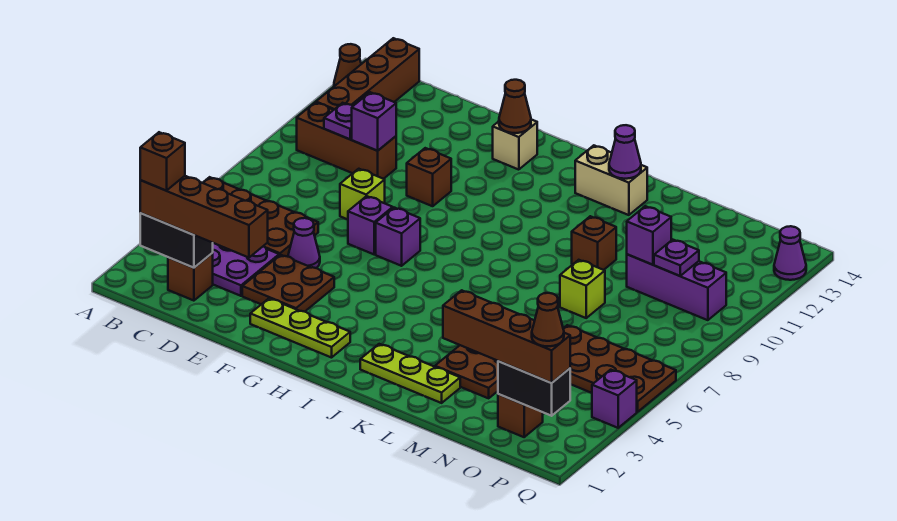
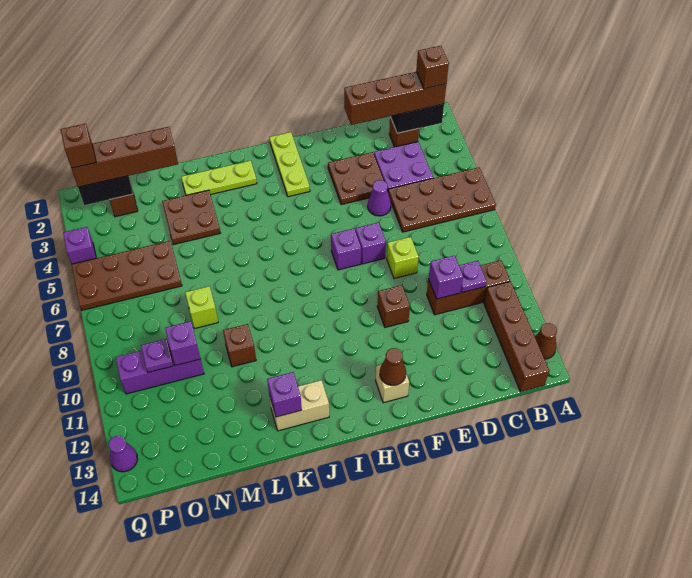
lime 1x3 plate [250,298,350,358] -> lime 1x3 plate turned to [269,132,310,197]
purple 1x1 cone [609,125,641,179] -> purple 1x1 brick [267,372,302,417]
brown 1x1 cone [532,293,564,346] -> brown 1x1 brick [60,124,96,168]

